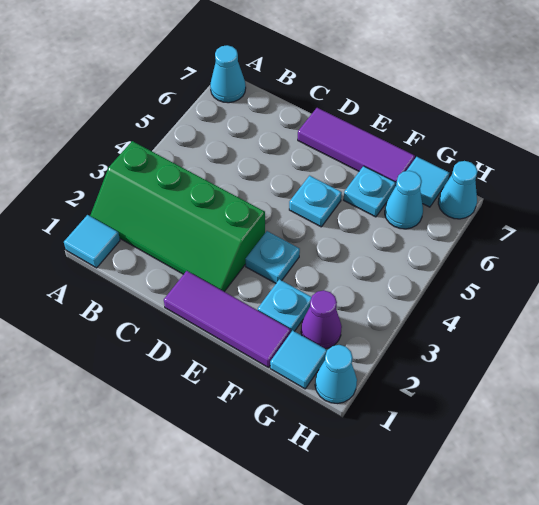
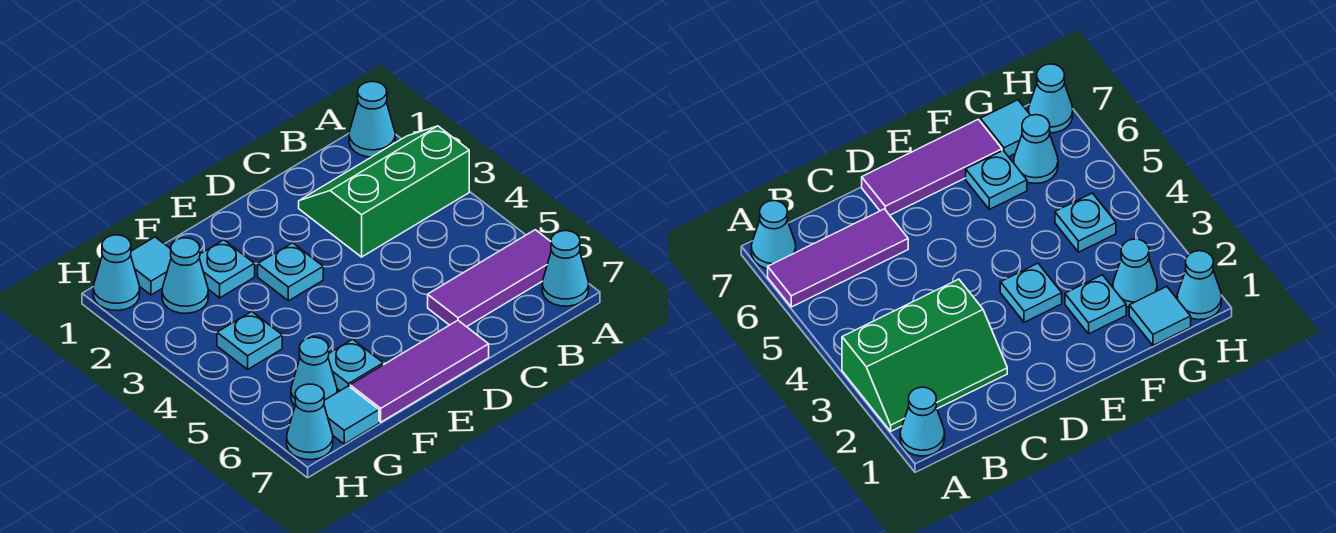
cyan 1x1 tile [64,215,120,268] -> cyan 1x1 cone [349,82,395,157]
green 2x4 slope [90,141,265,292] -> green 2x3 slope [299,126,469,257]
purple 1x3 tile [164,271,291,368] -> purple 1x3 tile moved to [428,230,551,327]
cyan 1x1 plate [289,176,342,227] -> cyan 1x1 plate moved to [217,312,282,369]
purple 1x1 cone [301,290,342,349] -> cyan 1x1 cone [162,238,208,313]

